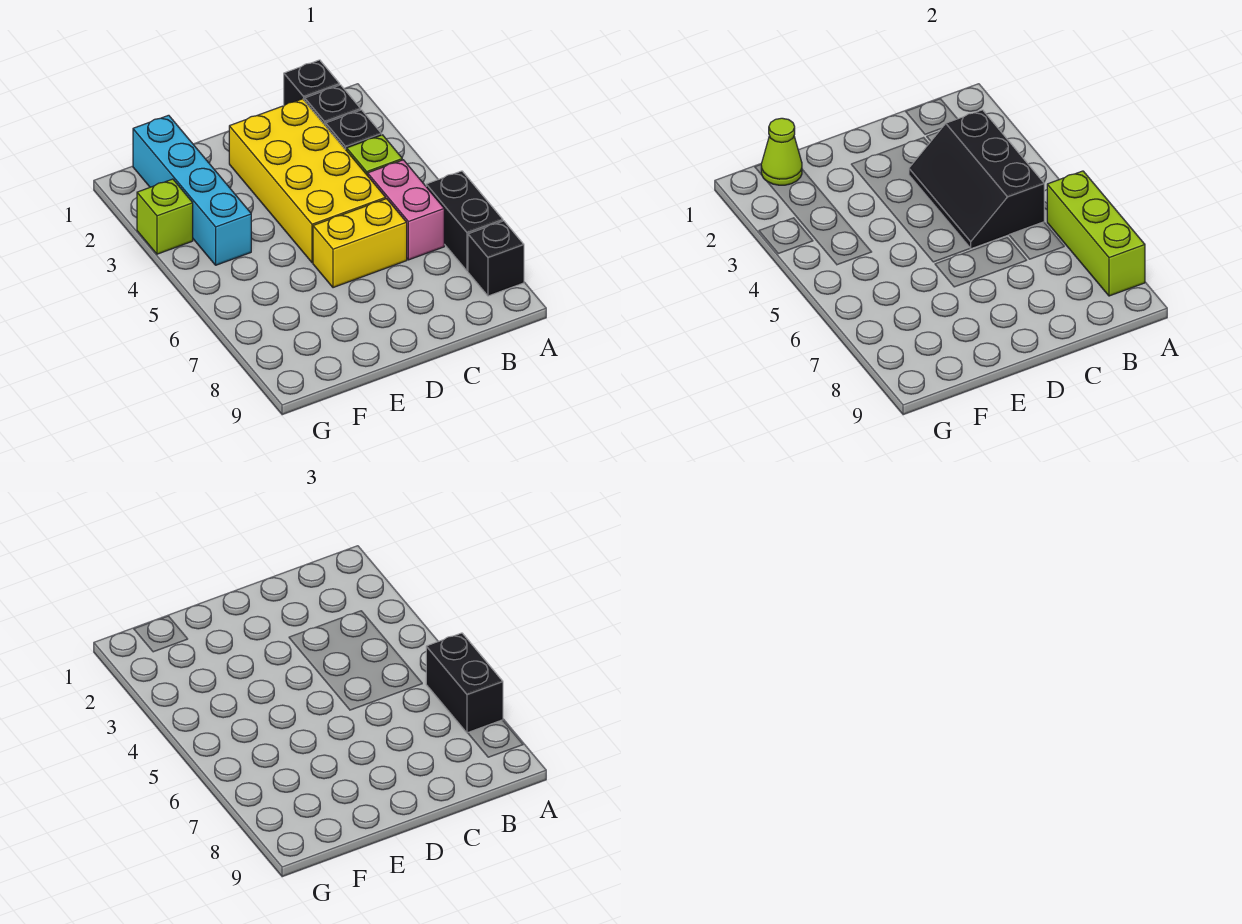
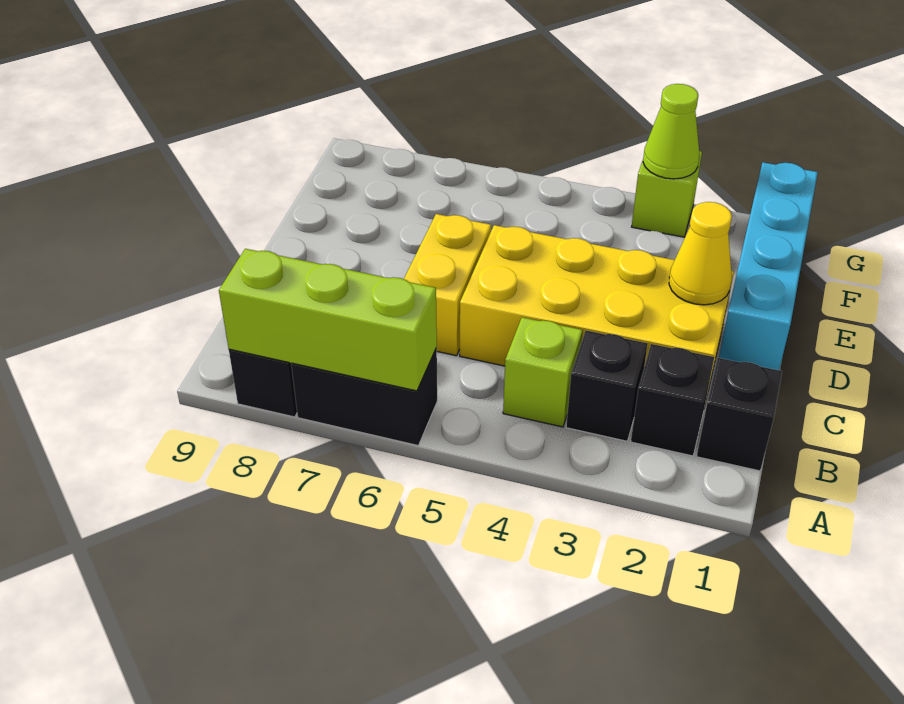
black 1x2 brick [426,633,503,733] -> none
black 2x3 slope [909,110,1044,249] -> none
pink 1x2 brick [368,160,444,260] -> none
none -> yellow 1x1 cone [669,202,732,305]
cyan 1x4 brick [133,115,251,265] -> cyan 1x4 brick turned to [719,162,818,370]
lime 1x1 cone [761,118,802,185] -> lime 1x1 cone moved to [643,84,699,179]

